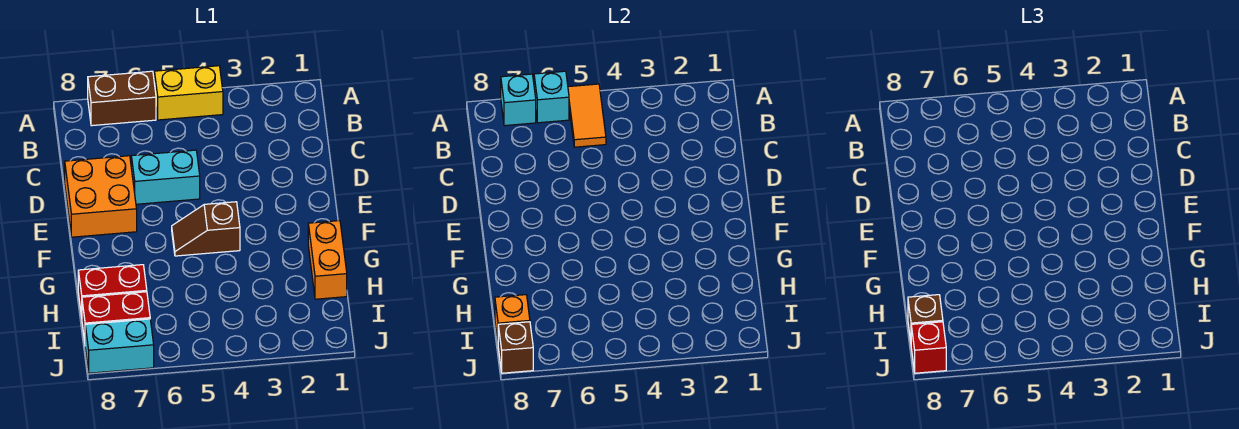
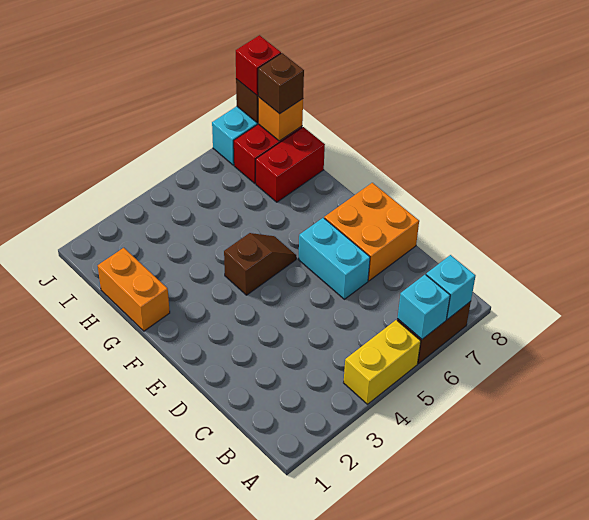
orange 1x2 tile [568,84,606,147] -> none
cyan 1x2 brick [131,150,200,204] -> cyan 1x2 brick turned to [298,218,370,299]

